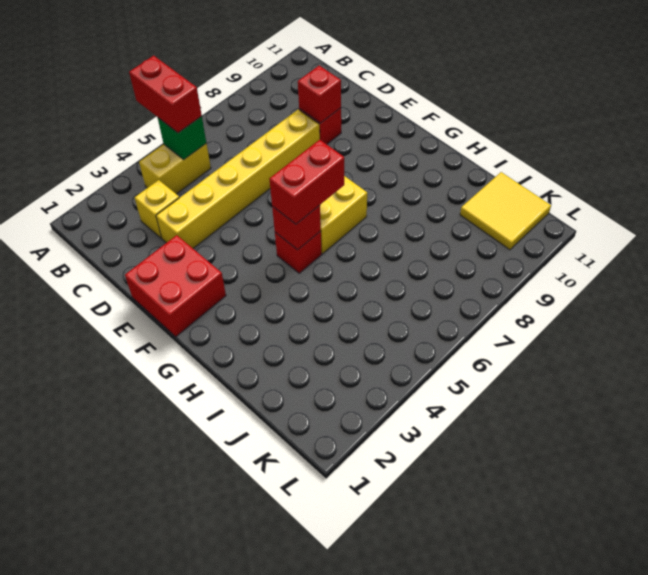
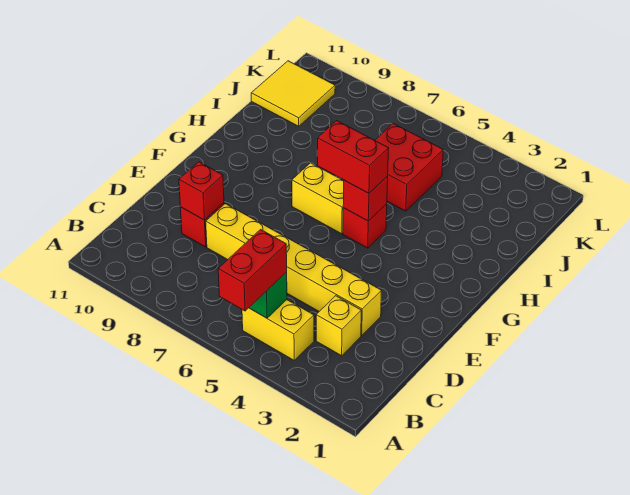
red 2x2 brick [125,235,226,337] -> red 2x2 brick moved to [375,124,443,211]

